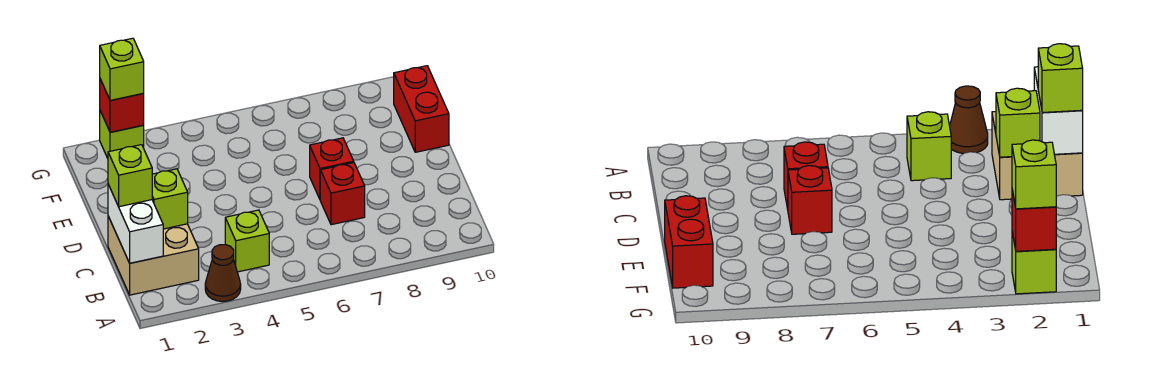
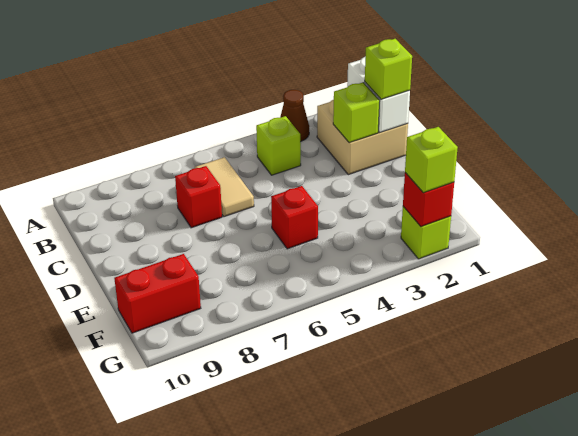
none -> tan 1x2 tile [195,157,254,217]
red 1x1 brick [310,138,354,199] -> red 1x1 brick moved to [271,186,318,249]
red 1x2 brick [394,66,449,152] -> red 1x2 brick turned to [114,254,201,333]

